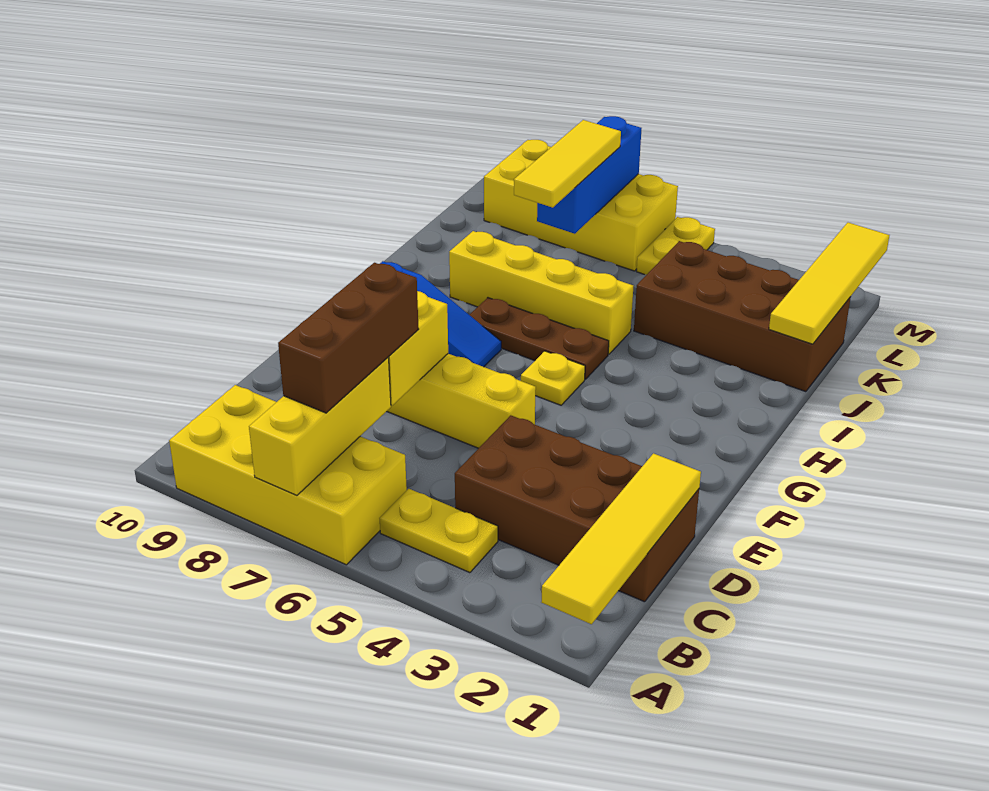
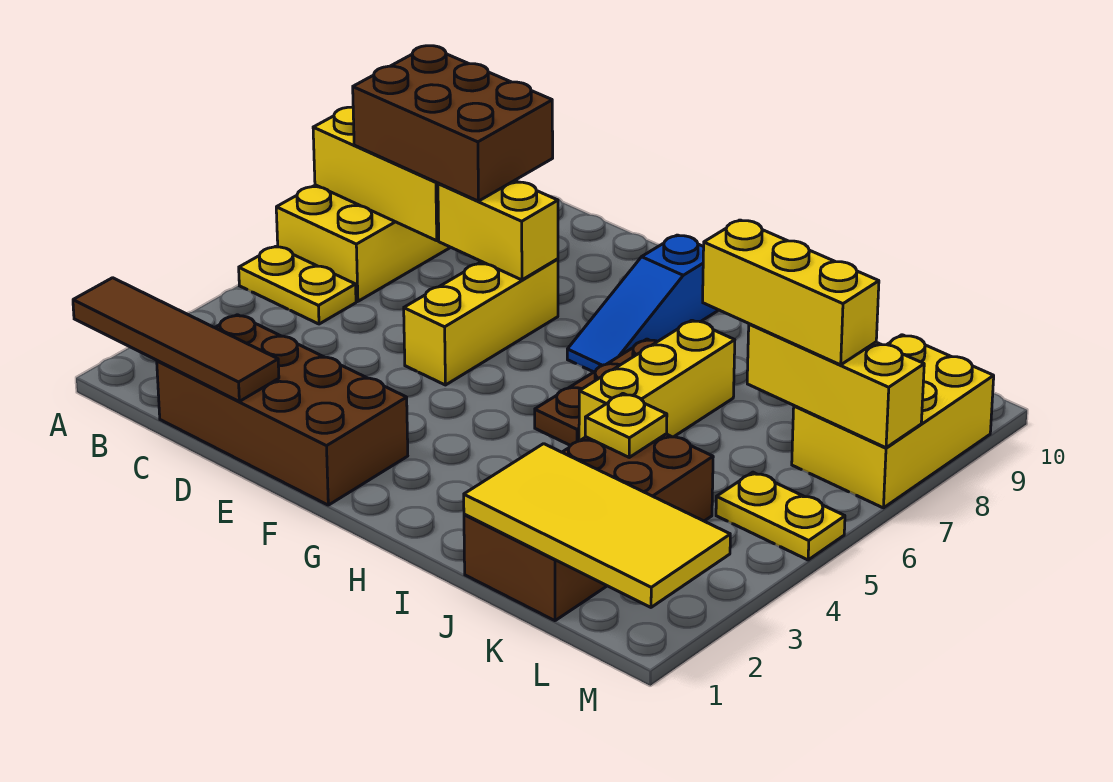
yellow 1x4 tile [542,453,701,624] -> brown 1x4 tile [73,278,279,401]
yellow 1x2 plate [380,489,498,573] -> yellow 1x2 plate turned to [239,246,356,324]
brown 1x3 brick [278,263,419,413] -> brown 2x3 brick [353,46,553,201]
brown 2x4 brick [455,415,699,602] -> brown 2x4 brick turned to [157,315,408,505]
yellow 1x1 plate [521,351,585,405] -> yellow 1x1 plate moved to [585,394,667,457]
yellow 1x4 brick [449,231,633,354] -> yellow 1x3 brick [579,320,735,441]
yellow 1x4 tile [769,223,889,344] -> yellow 2x4 tile [464,444,730,607]
yellow 1x3 tile [514,120,621,208] -> yellow 1x3 brick [703,220,879,365]
blue 1x3 brick [537,116,642,234] -> yellow 1x3 brick [747,324,924,448]
yellow 2x4 brick [484,140,678,271] -> yellow 2x3 brick [792,335,994,508]

